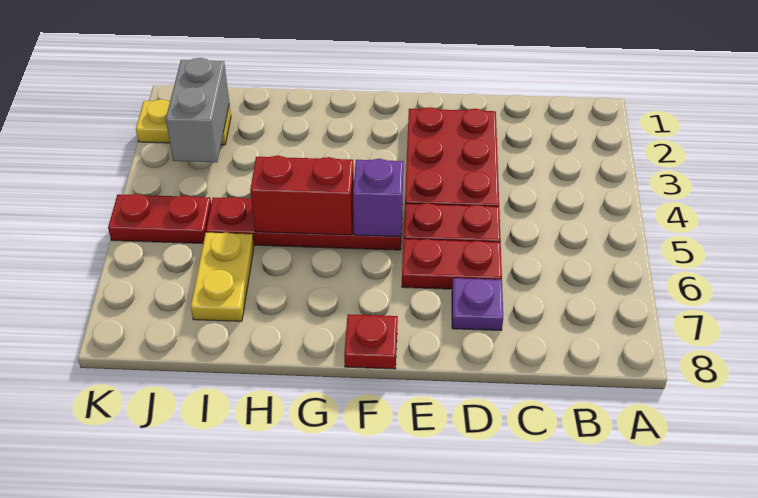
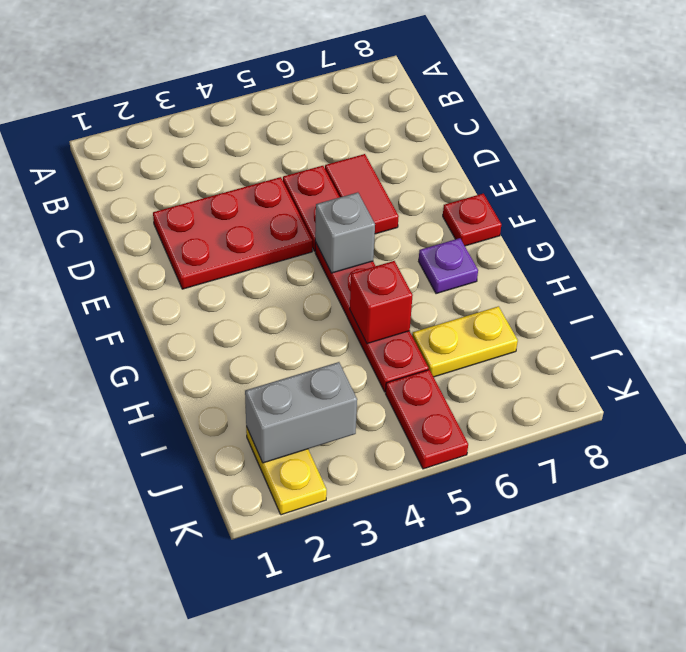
red 1x2 plate [402,239,502,289] -> red 1x2 tile [325,154,399,234]
purple 1x1 plate [452,278,503,331] -> purple 1x1 plate moved to [419,238,478,294]
purple 1x1 brick [353,159,403,237] -> grey 1x1 brick [315,192,375,273]
red 1x2 brick [250,156,354,235] -> red 1x1 brick [350,261,413,344]

